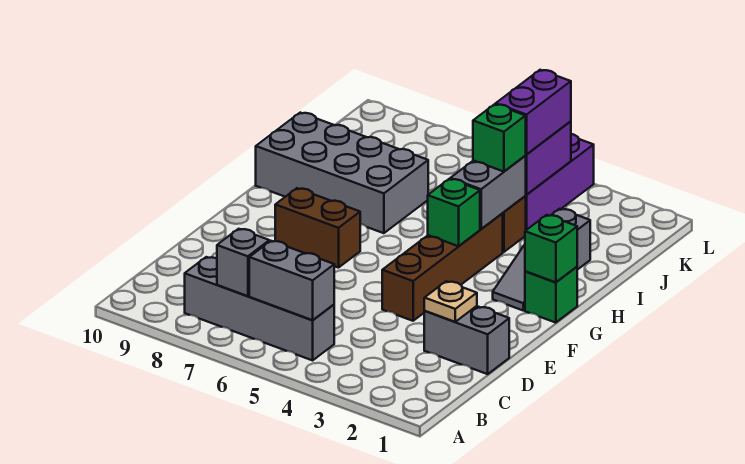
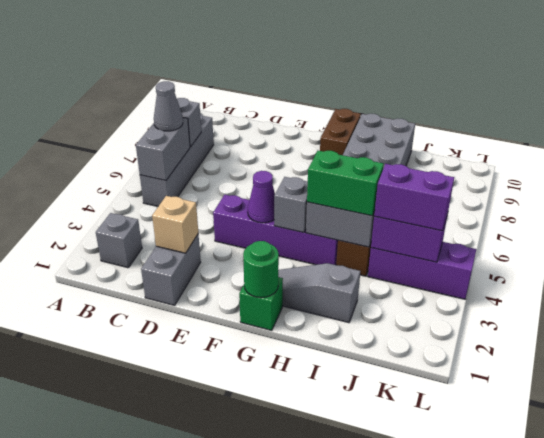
none -> grey 1x1 brick [96,213,142,268]
none -> grey 1x1 cone [154,81,183,131]
tan 1x1 plate [424,281,477,322] -> tan 1x1 brick [152,196,198,253]
brown 1x4 brick [382,213,503,321] -> purple 1x4 brick [213,195,338,265]
none -> purple 1x1 cone [248,171,275,223]
brown 1x2 brick [275,188,360,268] -> brown 1x2 brick moved to [320,109,361,155]
green 1x1 brick [525,215,577,282] -> green 1x1 round brick [243,241,279,298]
green 1x1 brick [428,179,480,246] -> grey 1x1 brick [274,177,308,233]
green 1x1 brick [473,104,526,172] -> green 1x2 brick [307,151,384,216]

